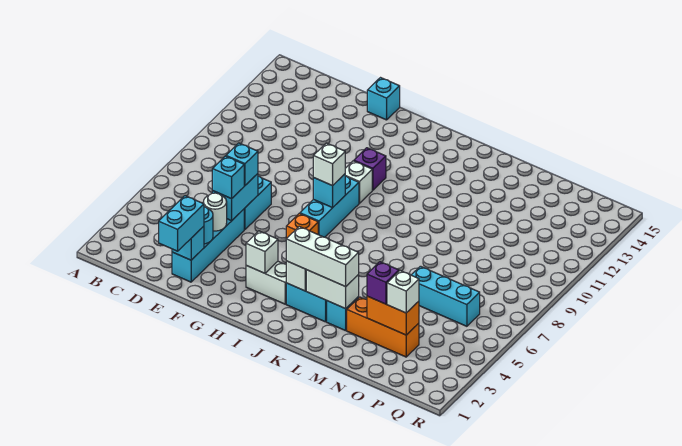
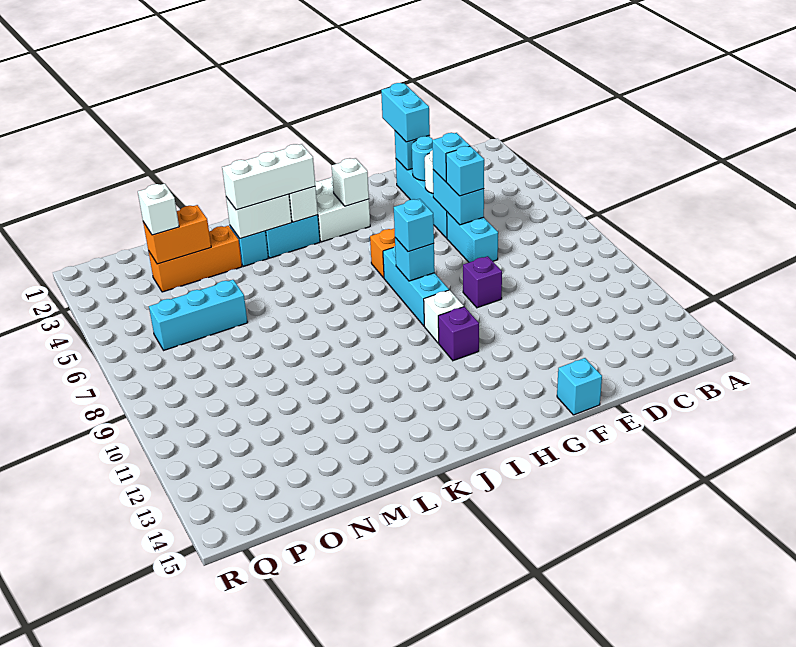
white 1x2 brick [246,261,286,304] -> white 2x2 brick [315,177,370,242]
white 1x1 brick [313,143,345,186] -> cyan 1x1 brick [394,199,434,252]
purple 1x1 brick [367,262,399,304] -> purple 1x1 brick moved to [463,256,502,308]

